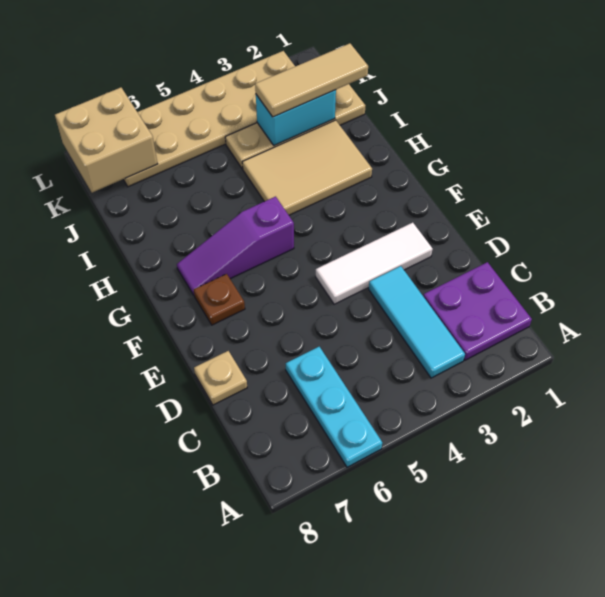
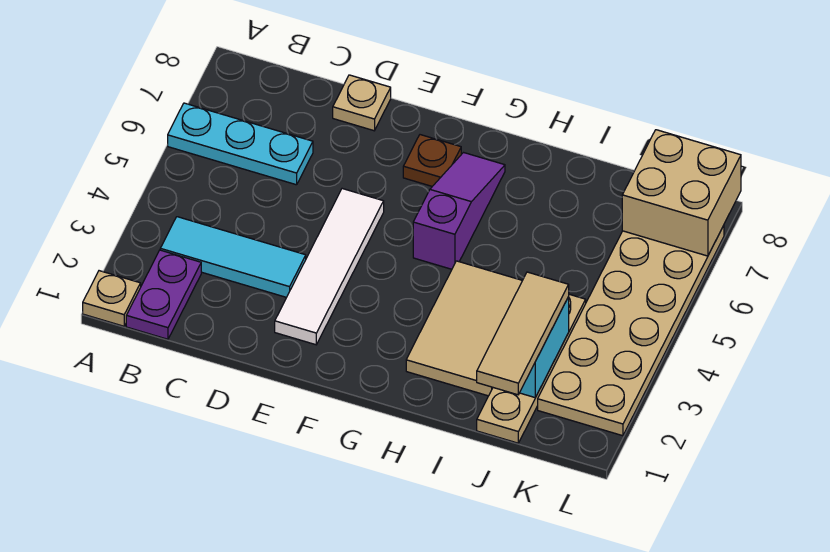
none -> tan 1x1 plate [83,271,141,326]
purple 2x2 plate [423,262,532,360] -> purple 1x2 plate [126,250,201,339]
white 1x3 tile [316,223,433,304] -> white 1x4 tile [275,189,384,345]

